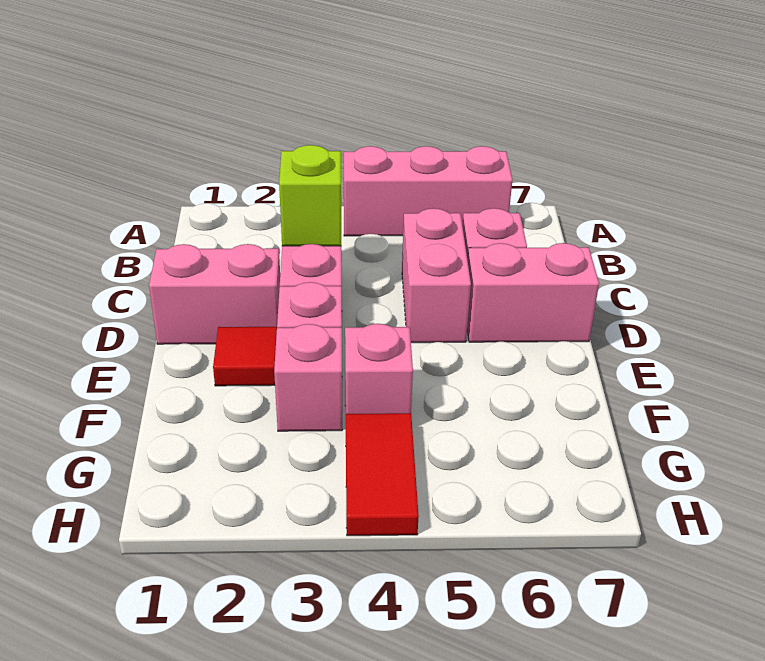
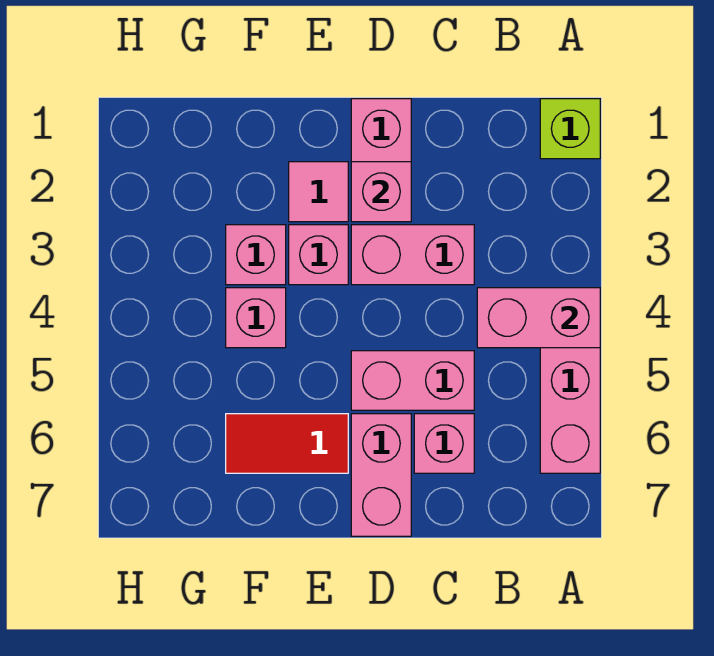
none -> pink 1x2 brick [477,288,600,348]
lime 1x1 brick [279,145,341,246] -> lime 1x1 brick moved to [540,99,600,159]
none -> pink 1x1 brick [351,162,411,222]
red 1x1 tile [213,327,277,386] -> pink 1x1 tile [289,162,348,222]
red 1x2 tile [346,413,419,536] -> red 1x2 tile moved to [226,414,348,473]

